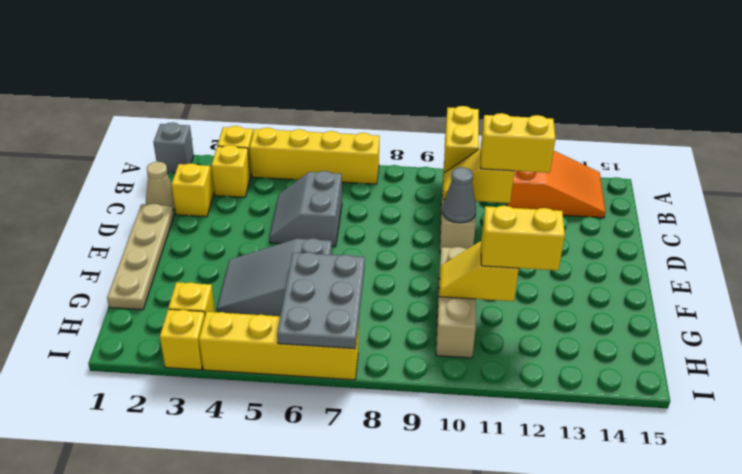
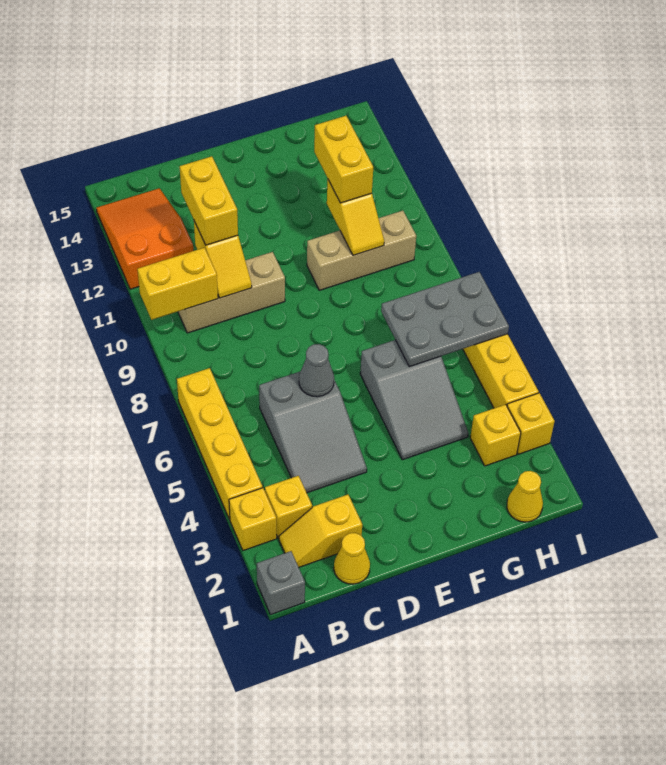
tan 1x1 cone [146,162,175,210] -> yellow 1x1 cone [334,533,370,584]
grey 2x2 slope [269,171,342,247] -> grey 2x3 slope [259,372,367,493]
tan 1x4 plate [107,204,174,310] -> none
grey 1x1 cone [443,167,476,223] -> grey 1x1 cone moved to [299,344,334,397]
none -> yellow 1x1 cone [507,471,543,522]

